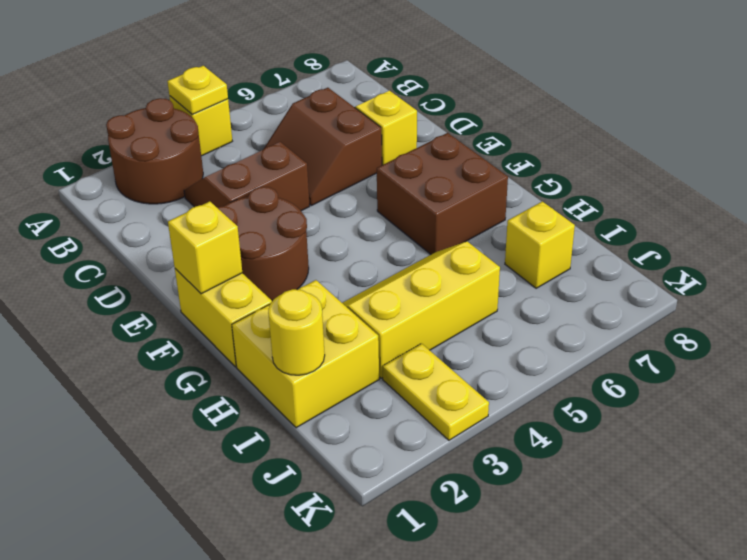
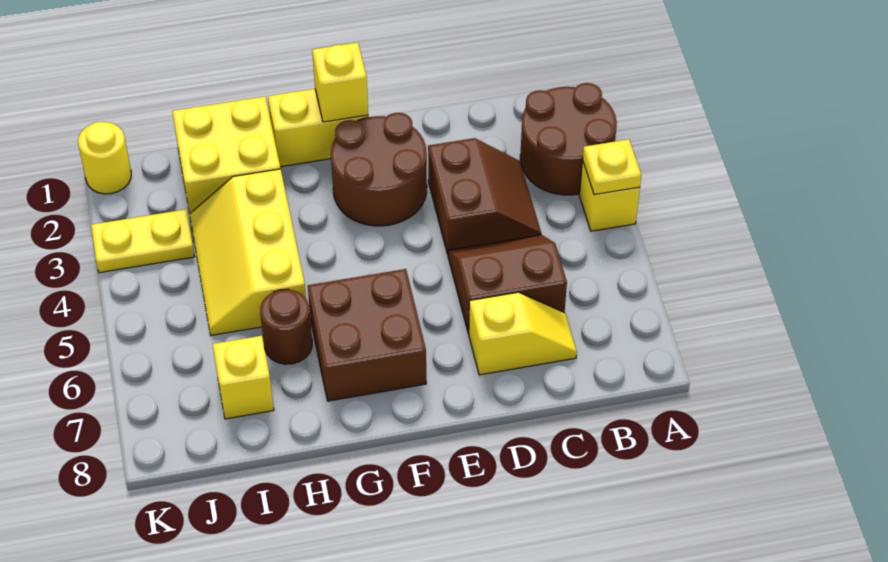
yellow 2x3 slope [343,242,500,378] -> yellow 2x3 slope turned to [190,169,306,335]
none -> brown 1x1 round brick [260,289,312,364]
yellow 1x1 round brick [268,289,325,375] -> yellow 1x1 round brick moved to [78,122,131,194]

